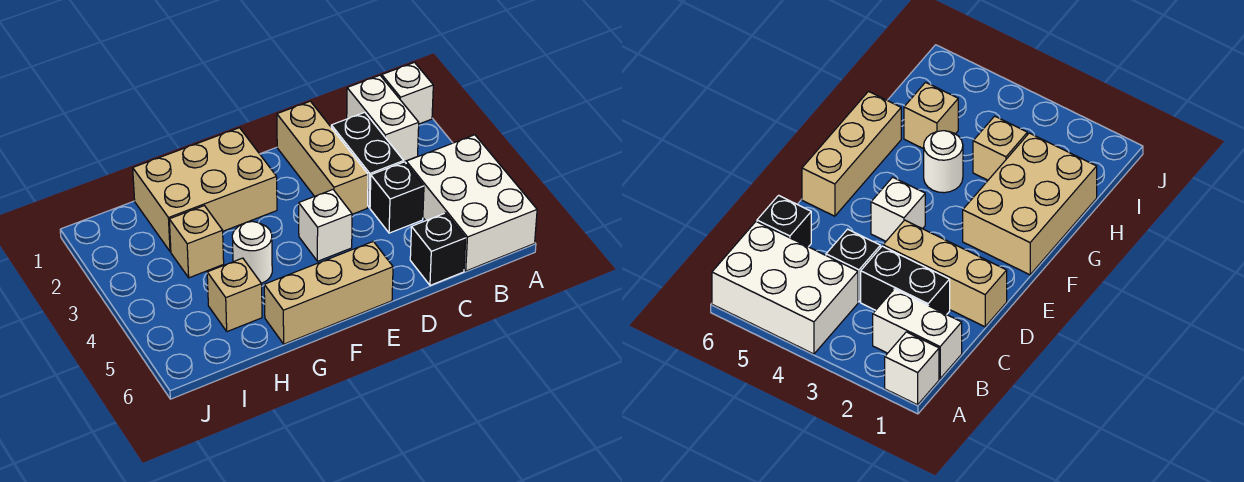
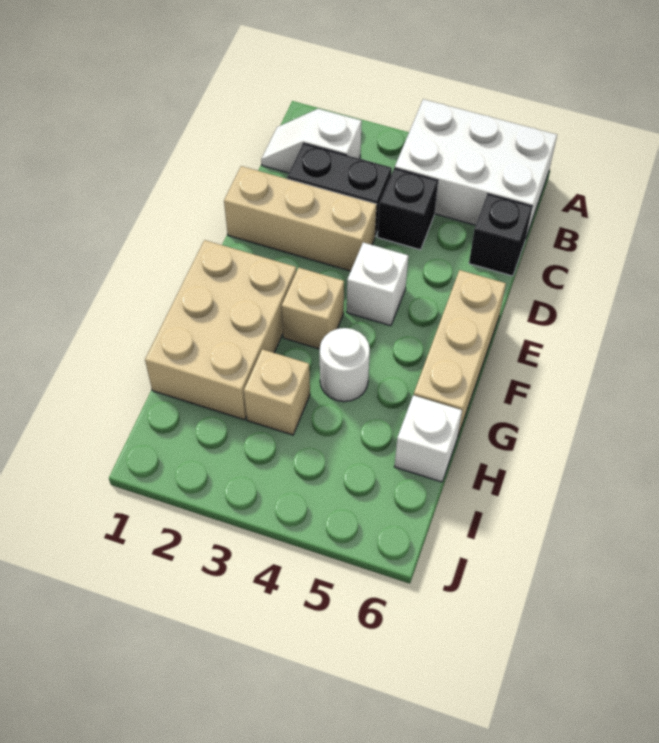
white 1x1 brick [382,62,433,124] -> white 1x1 brick moved to [394,395,462,482]
white 1x2 brick [347,75,419,161] -> white 1x2 slope [261,109,362,173]
tan 1x1 brick [207,258,262,332] -> tan 1x1 brick moved to [282,268,344,349]

